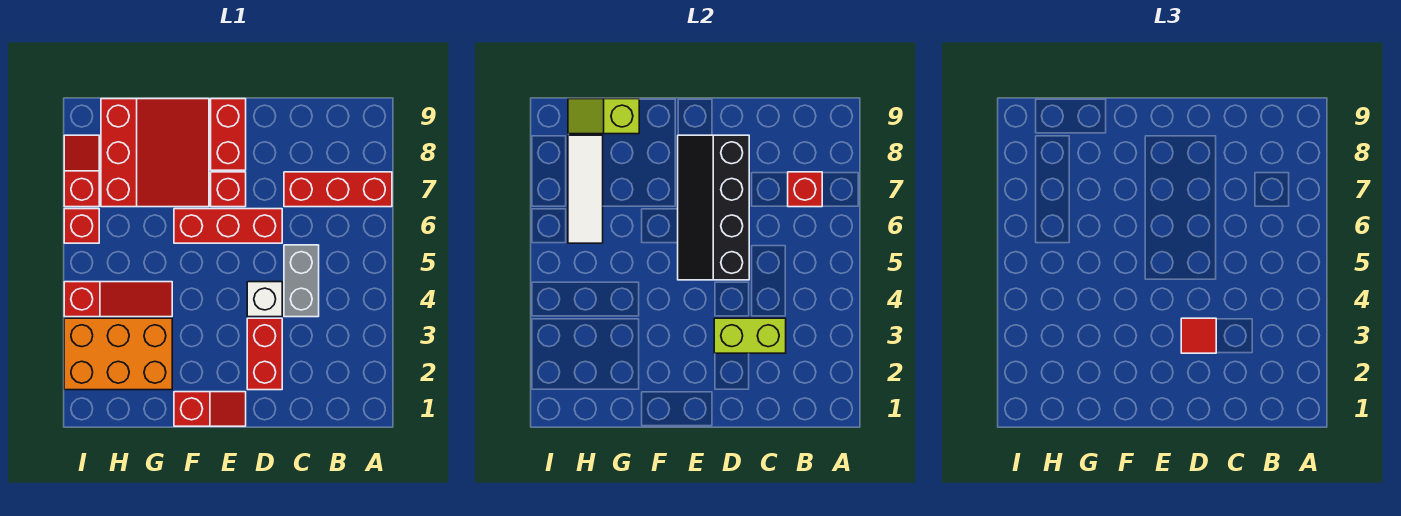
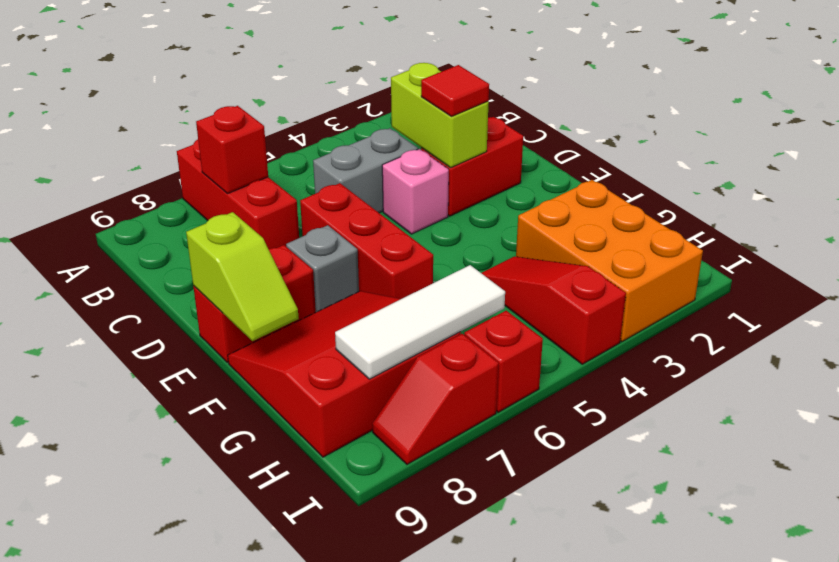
white 1x1 brick [247,282,282,317] -> pink 1x1 brick [382,149,449,234]
black 2x4 slope [678,135,749,280] -> none
red 1x2 slope [174,392,246,426] -> none
red 1x1 brick [211,172,246,207] -> grey 1x1 brick [286,225,359,312]
lime 1x2 slope [568,99,639,134] -> lime 1x2 slope moved to [186,212,299,341]

